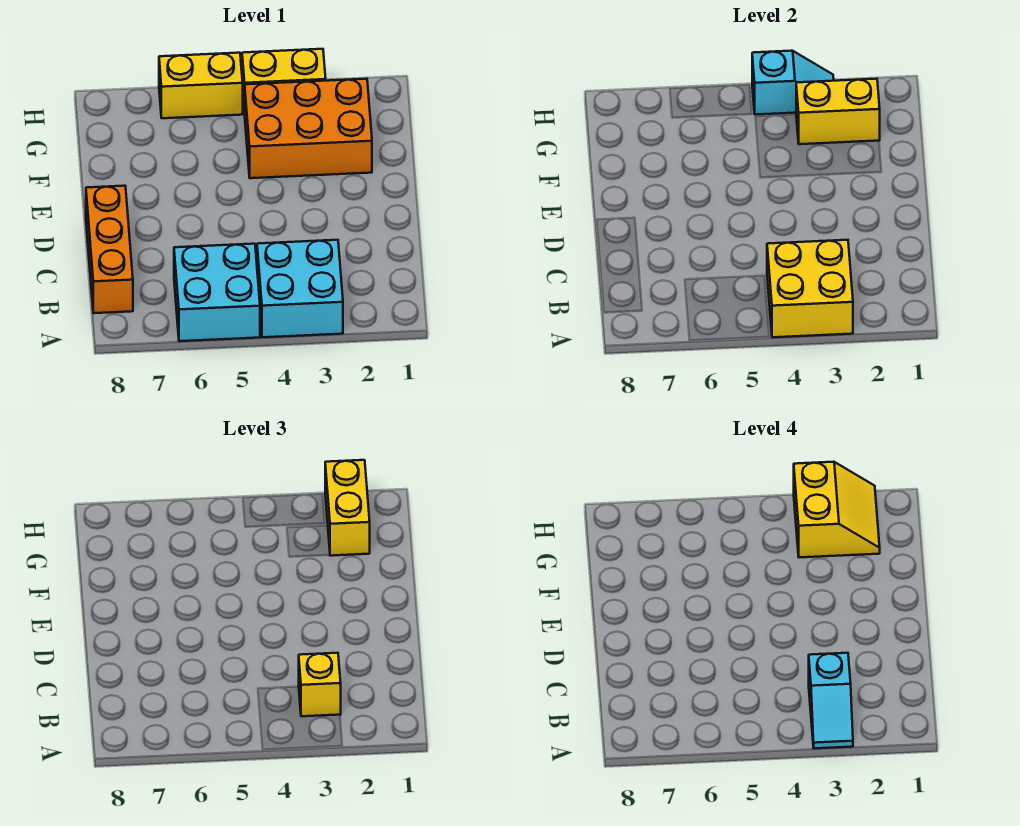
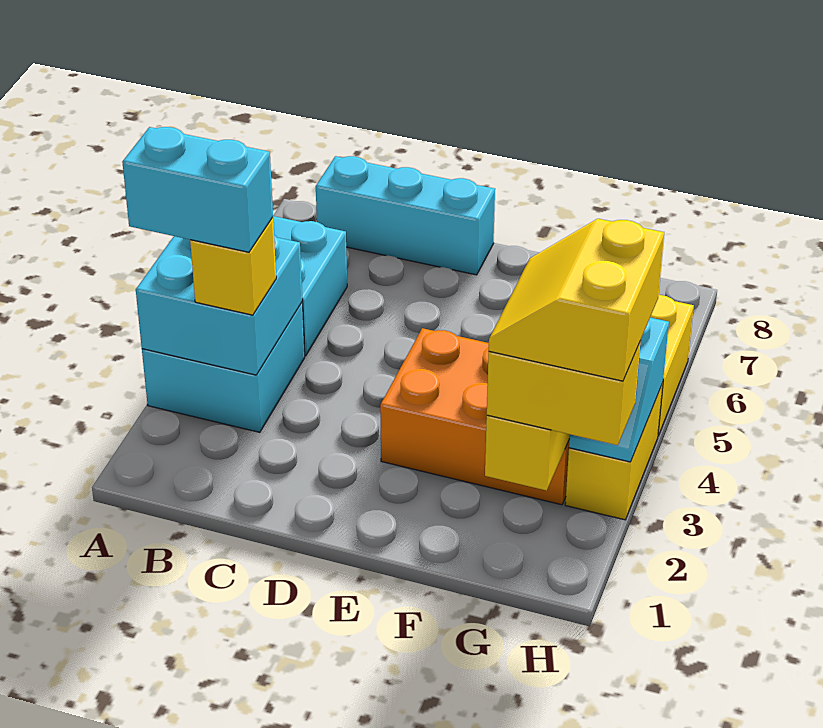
yellow 2x2 brick [767,240,853,337] -> cyan 2x2 brick [136,235,302,375]
cyan 1x2 slope [809,653,853,748] -> cyan 1x2 brick [122,127,273,252]
orange 1x3 brick [86,186,133,313] -> cyan 1x3 brick [316,156,495,275]
orange 2x3 brick [245,79,372,178] -> orange 2x3 brick turned to [380,328,569,505]
yellow 2x2 slope [794,462,880,557] -> yellow 2x2 slope turned to [489,219,664,381]

